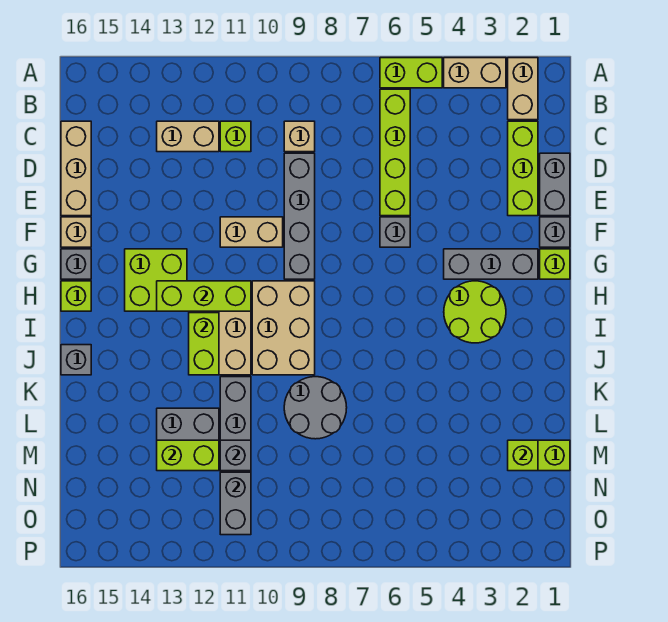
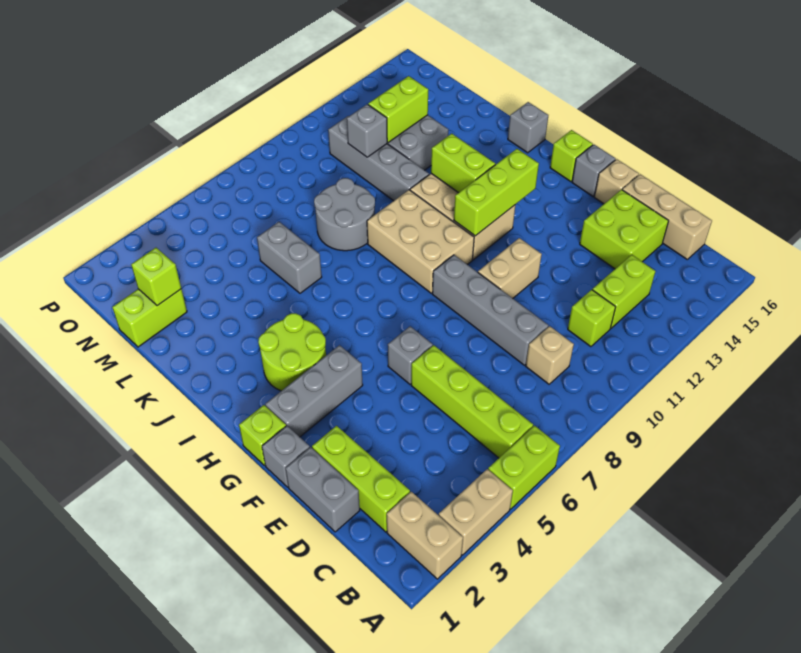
tan 1x2 brick [157,121,219,152] -> lime 1x2 brick [592,255,655,328]
lime 2x2 brick [125,249,187,311] -> lime 2x2 brick moved to [580,190,669,269]
grey 1x2 brick [220,472,251,535] -> grey 1x2 brick moved to [257,222,322,293]

